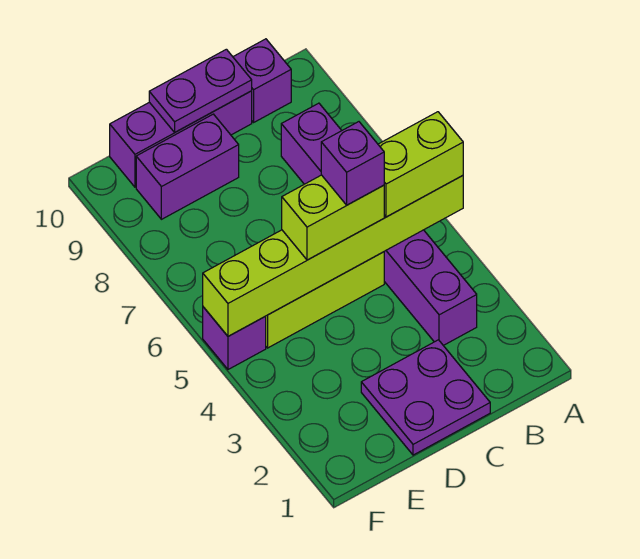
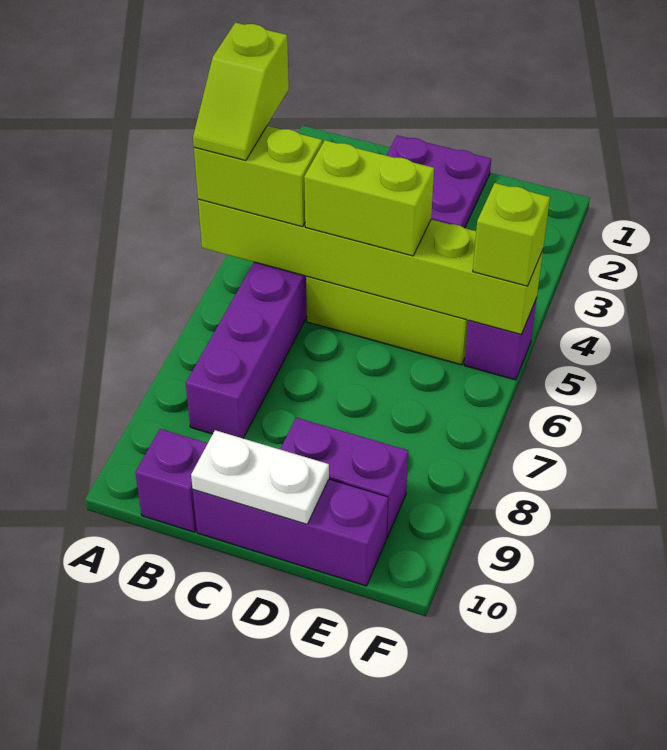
none -> lime 1x2 slope [193,23,289,161]
purple 1x1 brick [321,122,384,205] -> none
purple 1x2 plate [149,49,252,132] -> white 1x2 plate [191,430,329,524]
none -> lime 1x1 brick [473,183,550,286]

